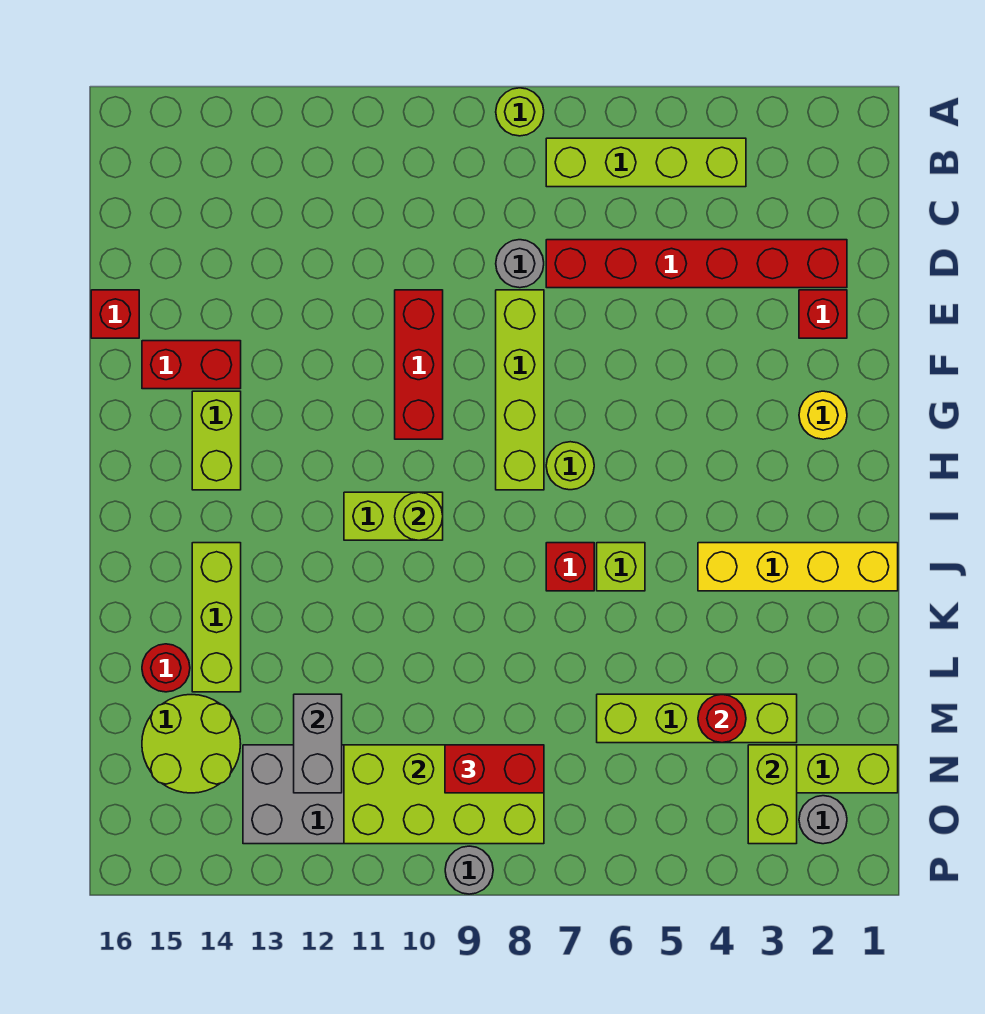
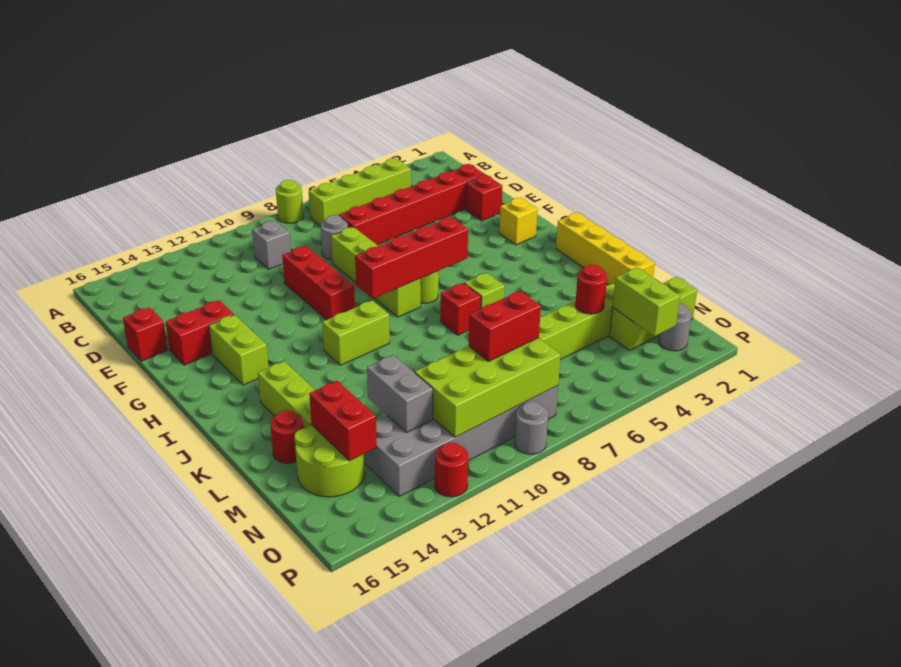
none -> grey 1x1 brick [252,221,291,269]
yellow 1x1 round brick [799,391,847,439] -> yellow 1x1 brick [499,198,538,245]
none -> red 1x4 brick [355,217,468,298]
lime 1x1 round brick [395,492,443,540] -> none
yellow 1x4 brick [698,543,898,591] -> yellow 1x4 brick turned to [556,213,655,285]
none -> red 1x2 brick [309,381,377,461]
none -> red 1x1 round brick [435,442,468,497]

